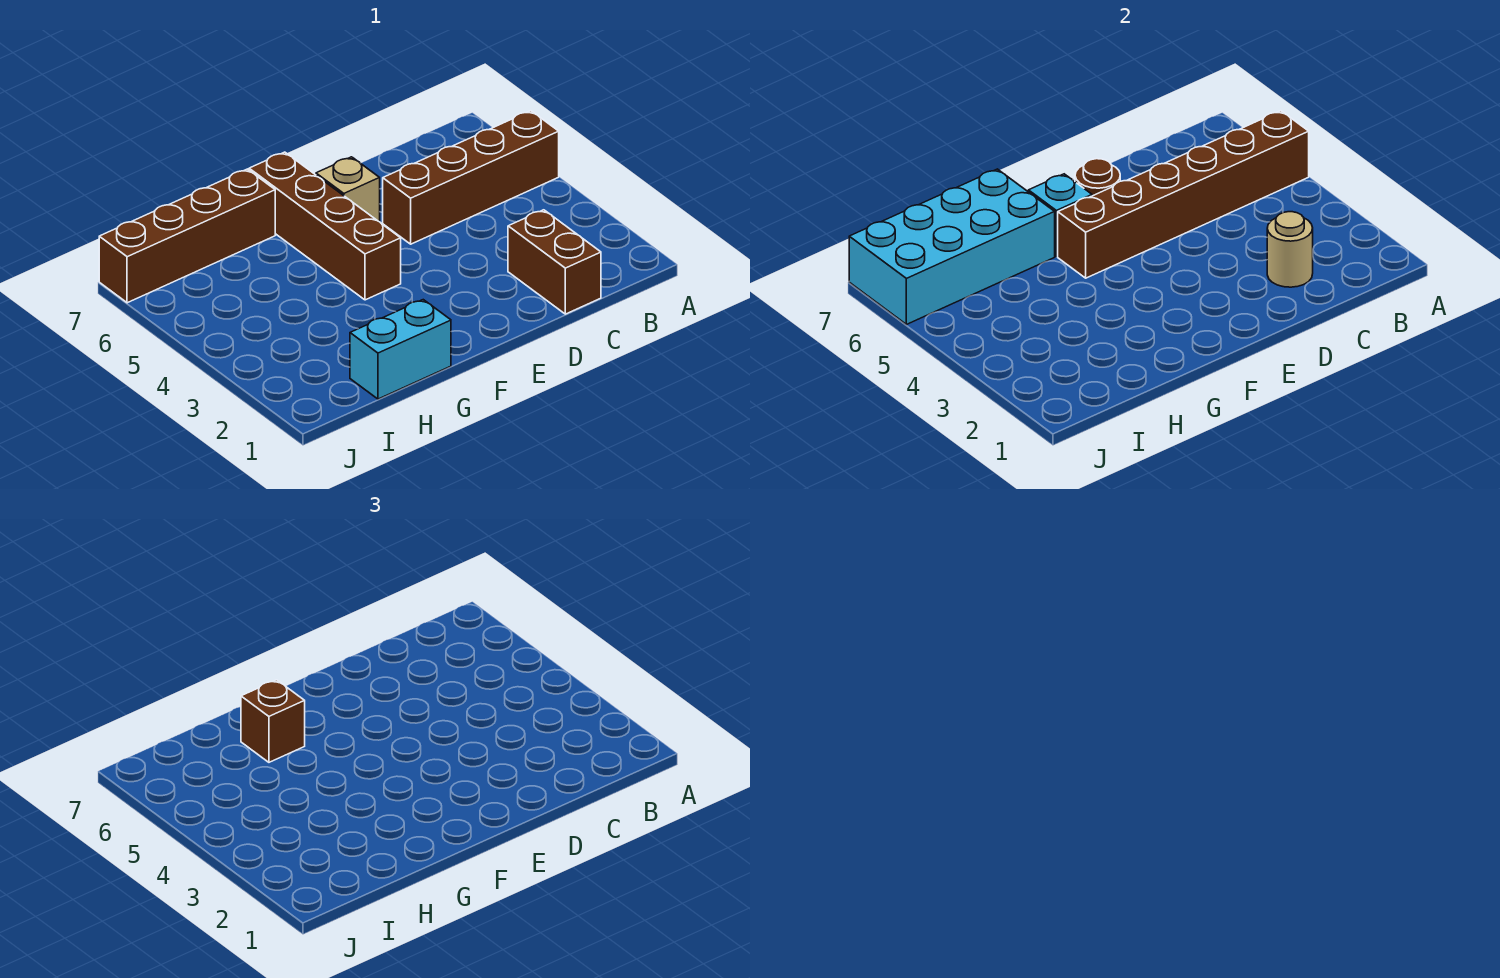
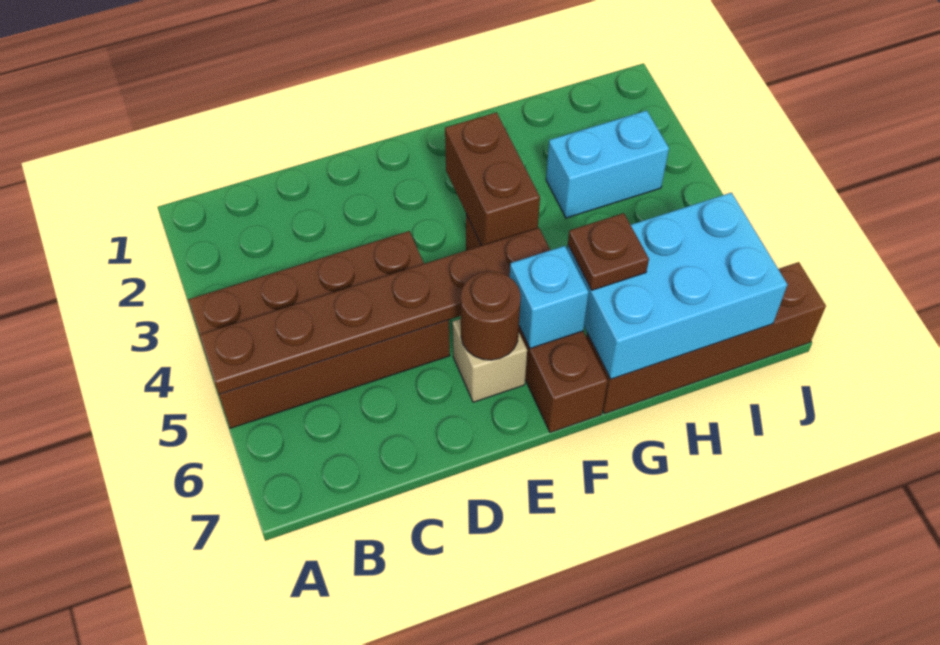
brown 1x4 brick [383,111,559,244] -> brown 2x4 brick [188,231,450,428]
brown 1x6 brick [1058,111,1309,278] -> brown 1x6 plate [200,228,550,394]
brown 1x2 brick [508,210,601,314] -> brown 1x2 brick moved to [445,112,540,246]
tan 1x1 round brick [1267,212,1313,287] -> none
cyan 1x2 brick [350,300,451,399] -> cyan 1x2 brick moved to [546,110,669,218]
cyan 2x4 brick [849,169,1055,324] -> cyan 2x3 brick [567,193,787,379]
brown 1x1 brick [241,680,305,762] -> brown 1x1 plate [568,213,649,290]

